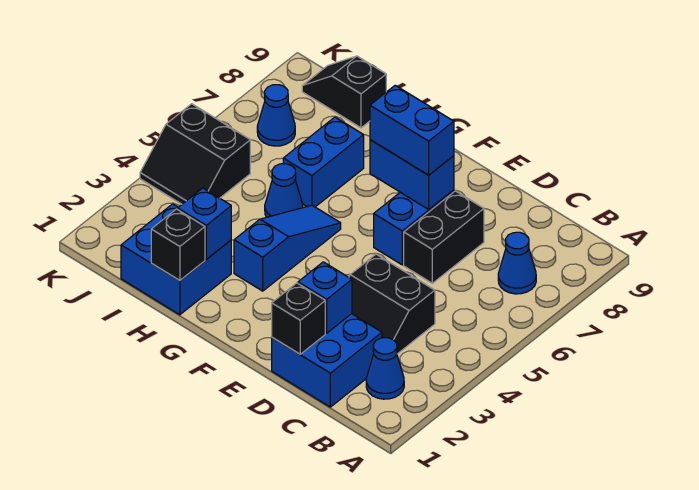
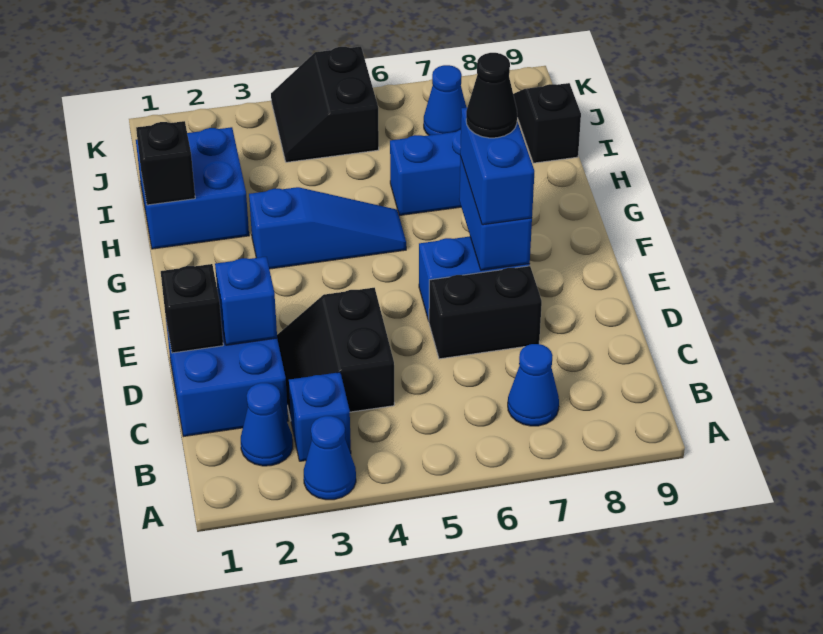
none -> black 1x1 cone [466,53,517,138]
blue 1x1 brick [178,188,231,259] -> blue 1x1 brick moved to [289,372,351,461]
blue 1x1 cone [265,164,303,217] -> blue 1x1 cone moved to [304,416,356,500]

